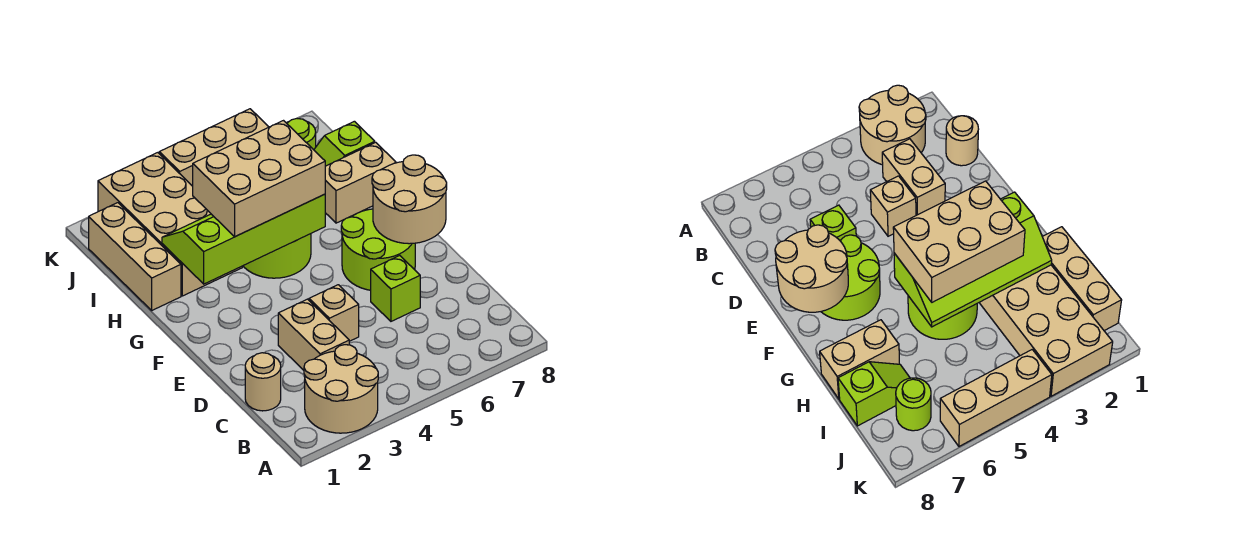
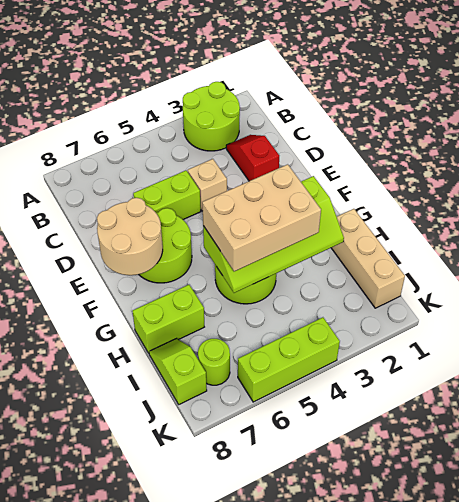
tan 2x2 round brick [304,345,378,433] -> lime 2x2 round brick [183,82,240,151]
tan 1x1 round brick [245,353,281,411] -> none
none -> red 1x2 slope [226,135,279,181]
tan 1x2 brick [278,299,349,370] -> none
lime 1x1 brick [371,256,420,321] -> lime 1x2 brick [133,170,201,219]
tan 2x4 brick [98,153,242,296] -> none
tan 1x2 brick [325,142,396,223] -> lime 1x2 brick [132,285,204,353]
lime 1x2 slope [314,121,375,166] -> lime 1x2 slope turned to [149,339,207,404]
tan 1x3 brick [159,109,268,186] -> lime 1x3 brick [238,317,340,402]

